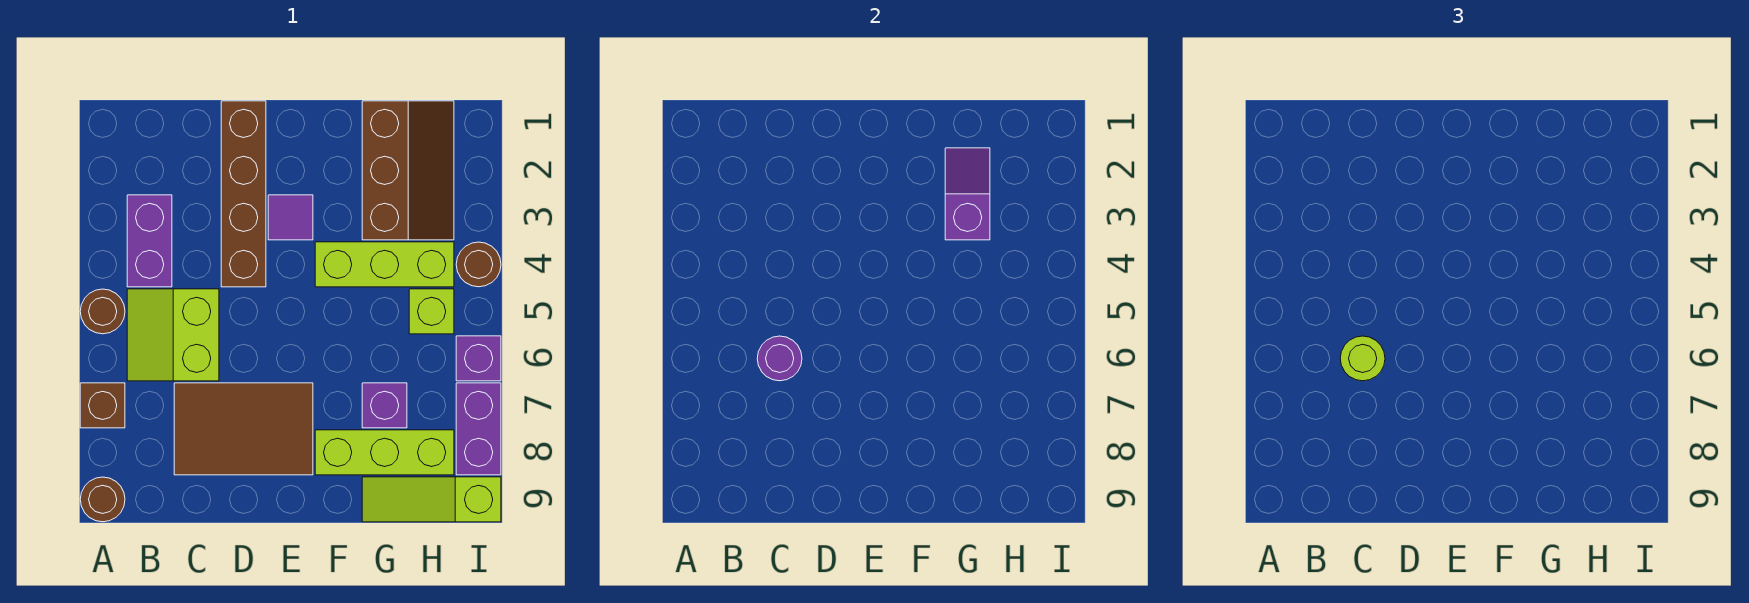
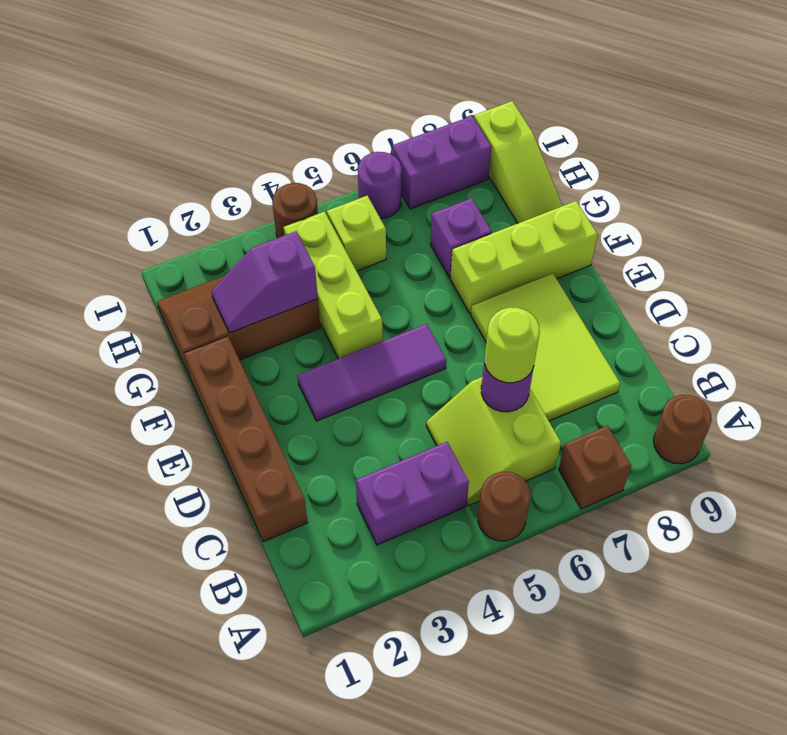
lime 2x2 slope [127,289,219,381] -> lime 2x2 slope turned to [426,377,561,506]
brown 2x3 tile [174,383,313,475] -> lime 2x3 tile [471,274,620,421]
brown 1x4 brick [221,101,266,287] -> brown 1x4 brick turned to [184,336,308,542]
purple 1x1 tile [268,195,313,240] -> purple 1x3 tile [297,324,446,421]
lime 1x3 brick [315,430,454,475] -> lime 1x3 brick turned to [450,201,598,313]
purple 1x1 brick [456,336,501,381] -> purple 1x1 round brick [358,152,401,219]

